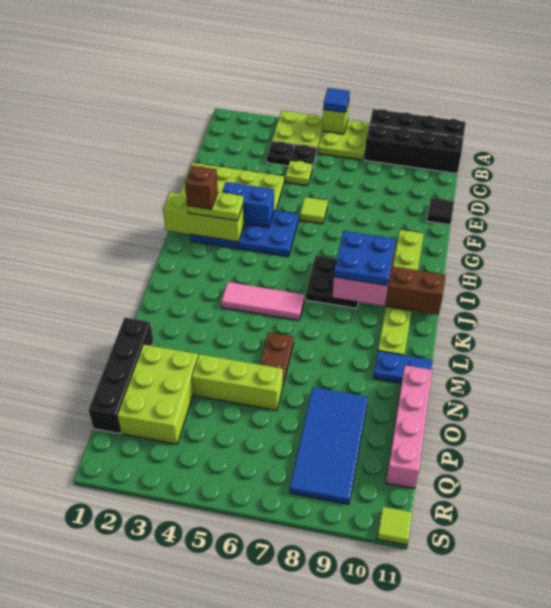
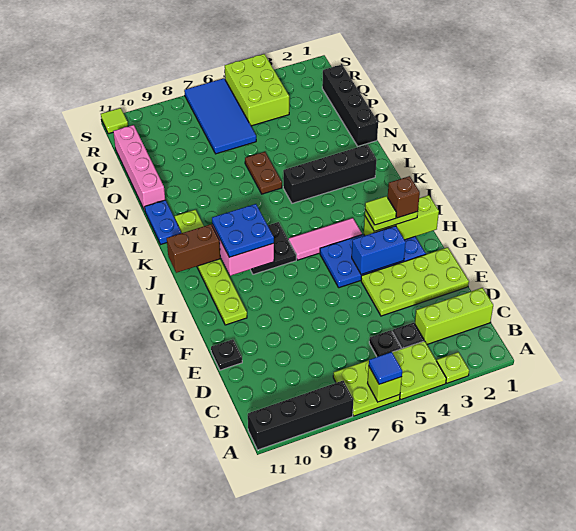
black 1x4 brick [364,124,464,174] -> black 1x4 brick moved to [283,145,377,203]
lime 1x1 plate [285,160,312,186] -> lime 1x1 plate moved to [437,352,469,383]
black 1x1 tile [427,198,454,225] -> black 1x1 plate [211,339,242,370]
lime 1x1 tile [300,197,328,224] -> lime 1x1 tile moved to [365,196,396,225]
pink 1x3 tile [221,282,304,320] -> pink 1x3 tile moved to [289,218,362,260]
blue 1x2 plate [373,351,433,383] -> blue 1x2 plate turned to [145,200,181,244]
lime 2x3 brick [117,344,198,444] -> lime 2x3 brick moved to [225,54,289,126]
lime 1x3 brick [192,354,283,410] -> lime 1x3 brick moved to [415,288,493,344]
blue 2x4 tile [290,387,368,504] -> blue 2x4 tile moved to [184,78,256,154]

